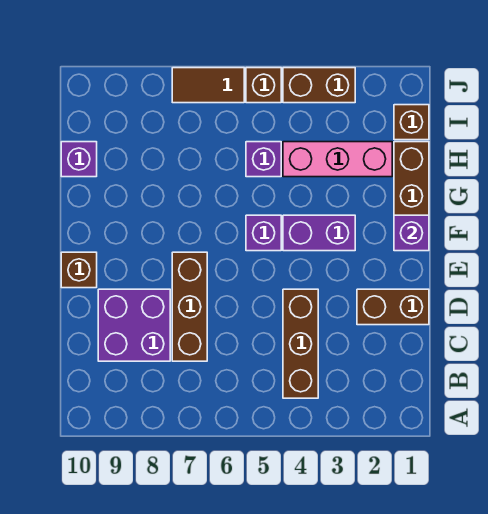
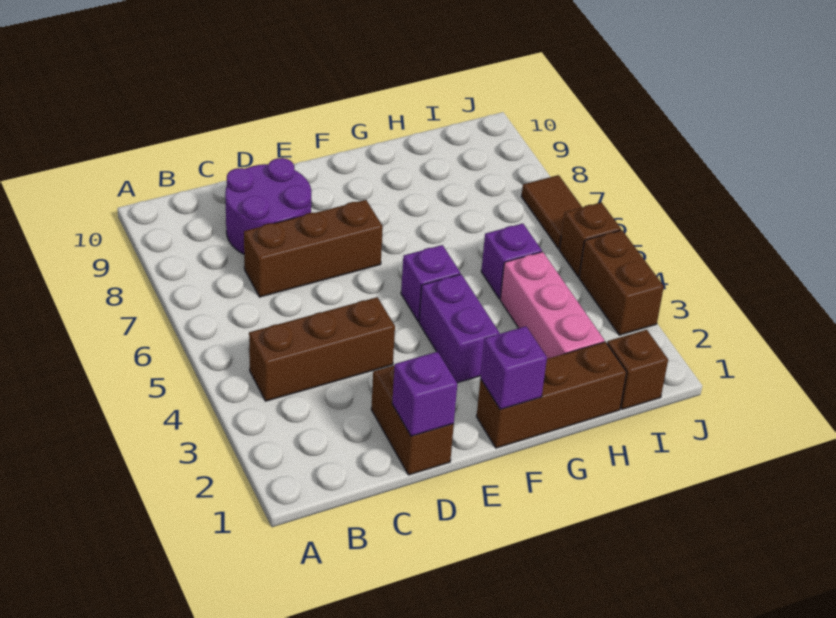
purple 2x2 brick [98,289,170,361] -> purple 2x2 round brick [225,158,311,254]
brown 1x1 brick [61,252,97,288] -> none
purple 1x1 brick [61,142,97,177] -> purple 1x1 brick moved to [392,352,457,436]

